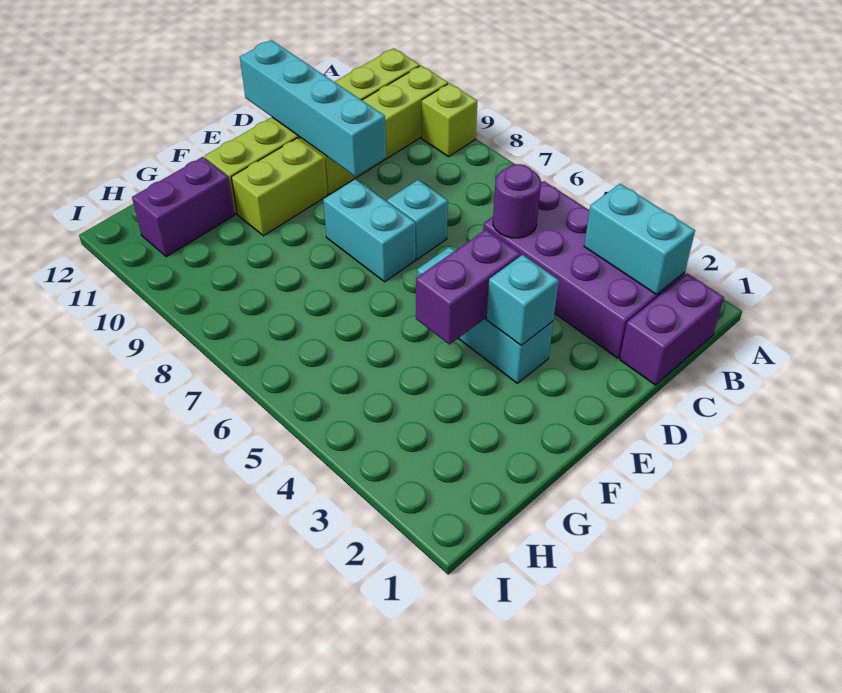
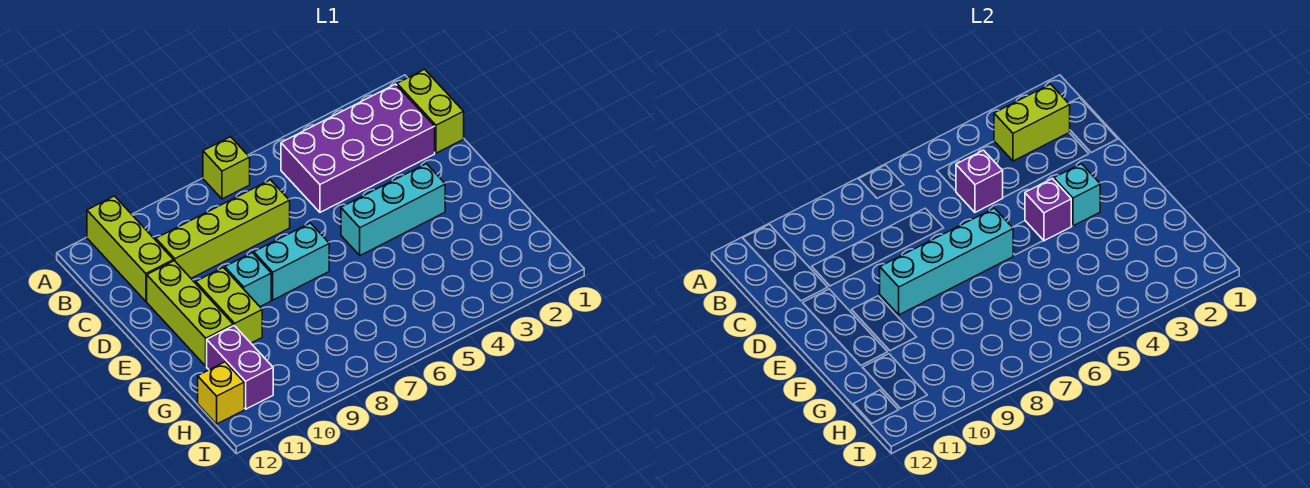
lime 1x1 brick [422,83,477,157] -> lime 1x1 brick moved to [203,137,250,199]
lime 1x4 brick [299,66,448,195] -> lime 1x4 brick turned to [156,180,290,278]
purple 1x2 brick [620,274,724,385] -> lime 1x2 brick [397,69,464,153]
cyan 1x2 brick [584,184,695,295] -> lime 1x2 brick [994,84,1070,161]
purple 1x1 round brick [493,164,541,238] -> purple 1x1 brick [956,150,1003,212]
cyan 1x1 brick [387,180,448,259] -> cyan 1x1 brick moved to [225,253,271,307]
cyan 1x4 brick [240,40,386,176] -> cyan 1x4 brick moved to [880,208,1013,315]
purple 1x2 brick [416,230,521,345] -> purple 1x1 brick [1025,179,1071,241]
none -> yellow 1x1 brick [198,362,244,424]

